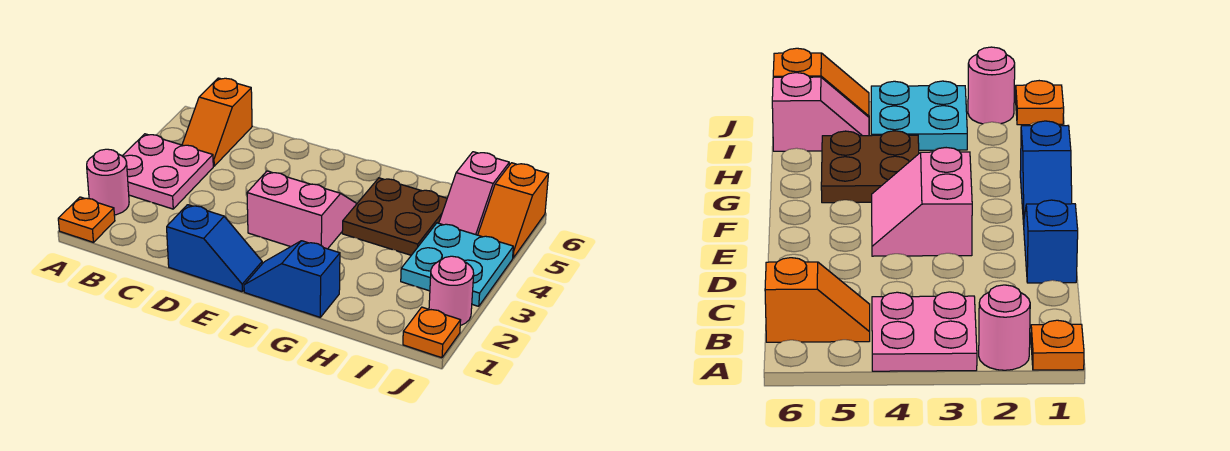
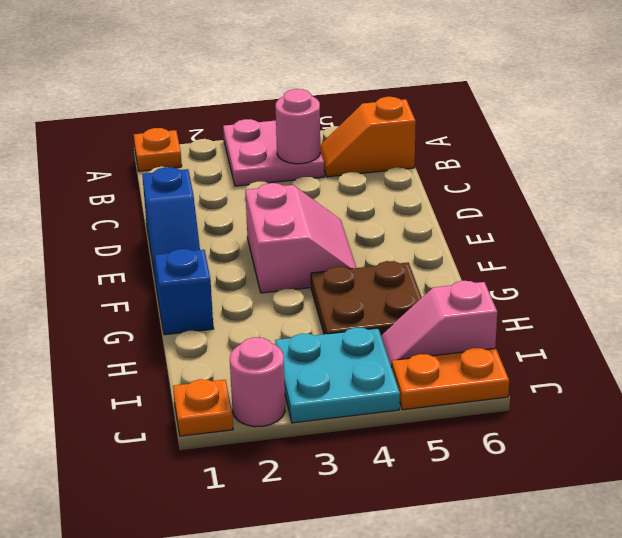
pink 1x1 round brick [87,149,129,215] -> pink 1x1 round brick moved to [276,89,320,164]
orange 1x2 slope [478,163,548,258] -> orange 1x2 plate [392,348,509,410]

